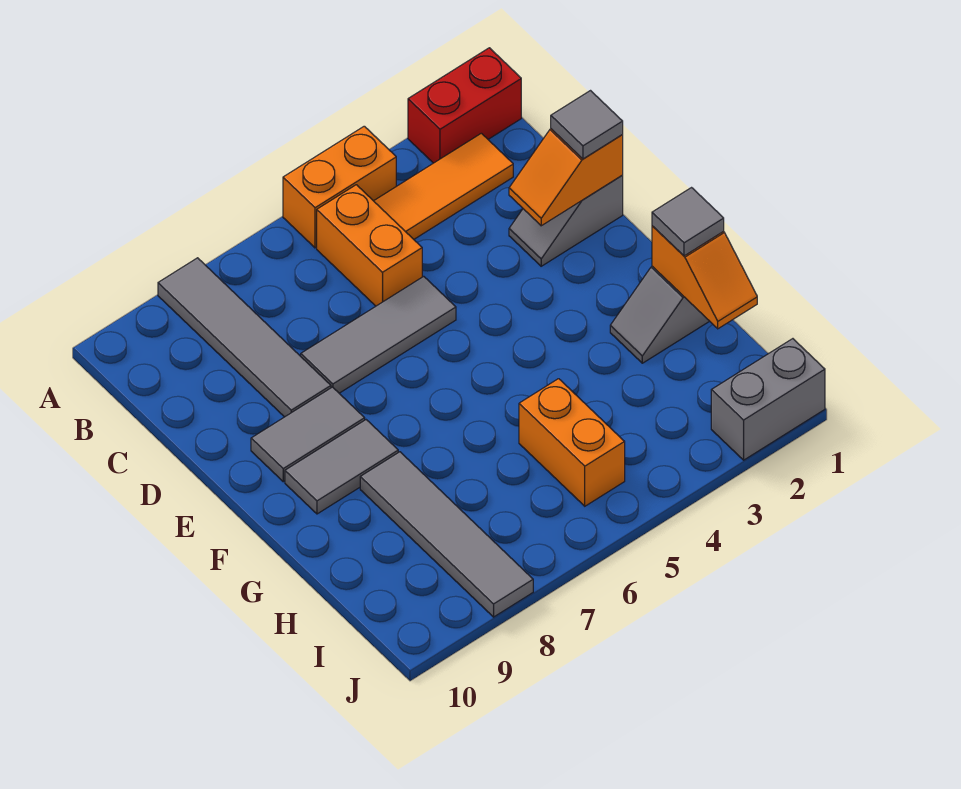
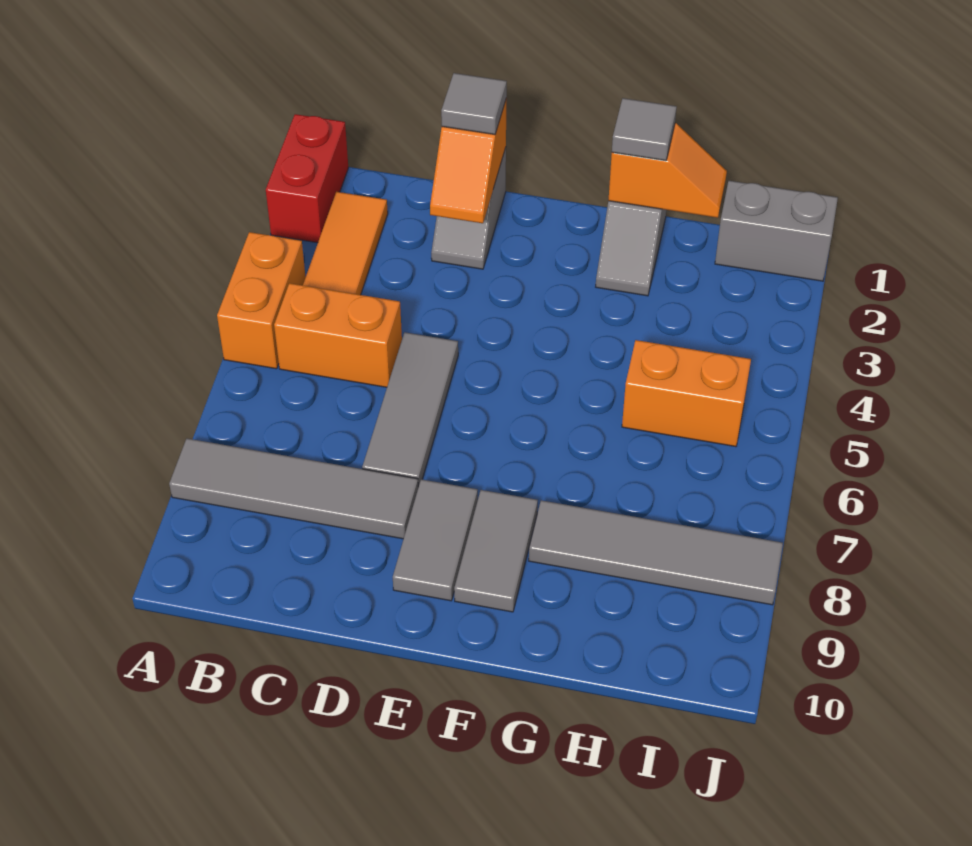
grey 1x2 brick [711,339,825,460] -> grey 1x2 brick turned to [715,181,838,281]

